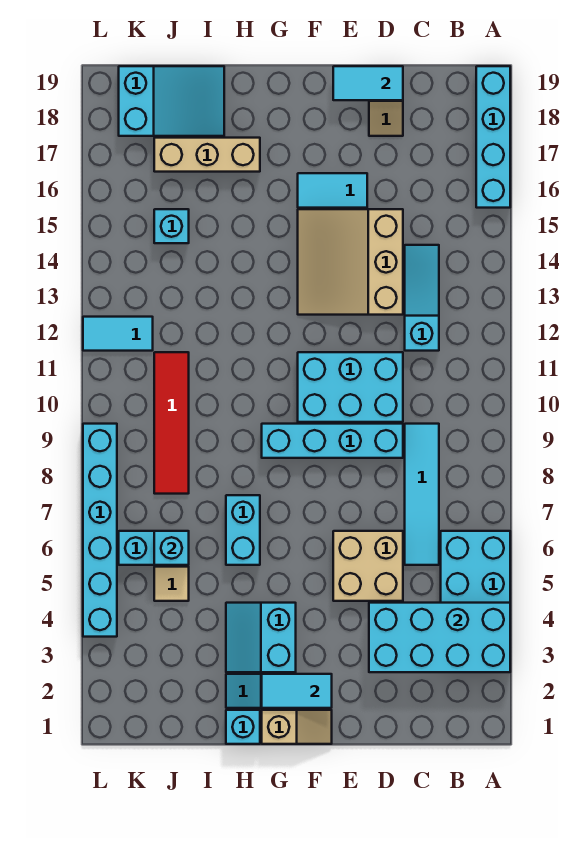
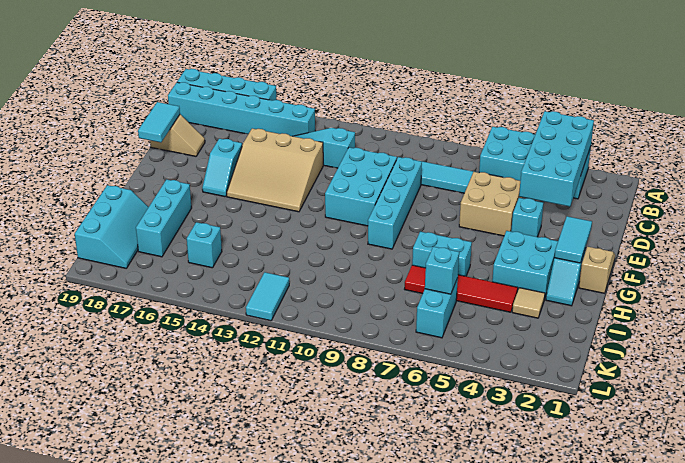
cyan 1x2 tile [298,173,367,208] -> cyan 1x2 slope [202,138,242,197]
cyan 2x2 slope [226,603,296,672] -> cyan 2x2 brick [492,231,558,300]
cyan 1x1 brick [226,710,260,744] -> cyan 1x1 brick moved to [511,198,543,237]
tan 1x3 brick [154,138,260,172] -> cyan 1x3 brick [136,179,191,257]
cyan 2x3 slope [119,66,224,136] -> cyan 2x3 slope turned to [75,185,148,268]
tan 1x1 tile [154,567,189,601] -> tan 1x1 tile moved to [512,288,545,318]
red 1x4 tile [154,352,189,494] -> red 1x4 tile moved to [405,265,518,312]
cyan 1x6 brick [83,424,117,637] -> cyan 1x6 brick moved to [168,82,315,136]

